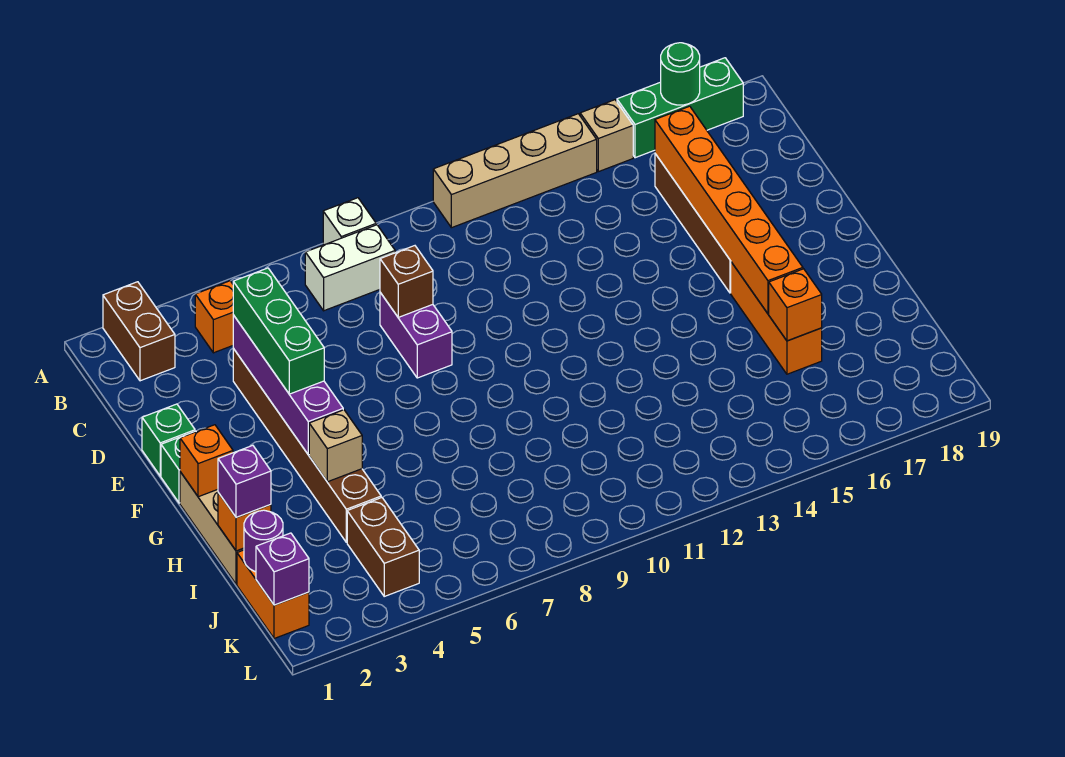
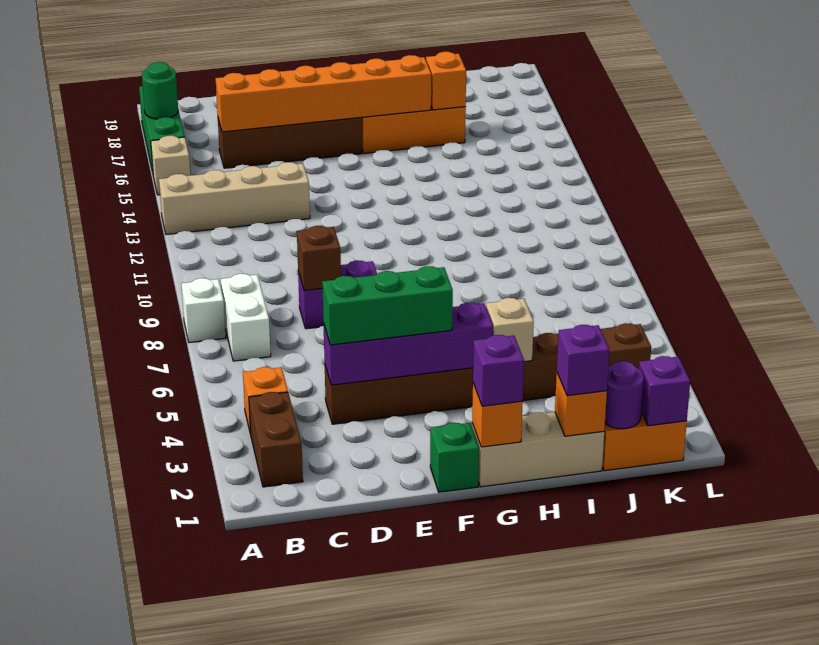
brown 1x2 brick [103,282,175,381] -> brown 1x2 brick turned to [249,392,303,487]
tan 1x4 brick [433,114,597,228] -> tan 1x4 brick turned to [159,162,310,235]
green 1x1 brick [142,404,195,476] -> none
none -> purple 1x1 brick [473,335,524,406]

